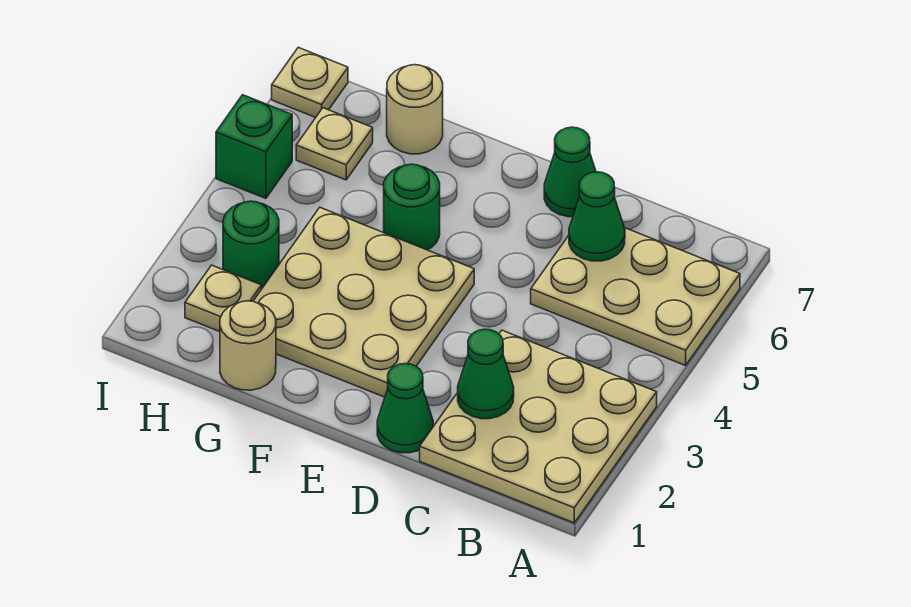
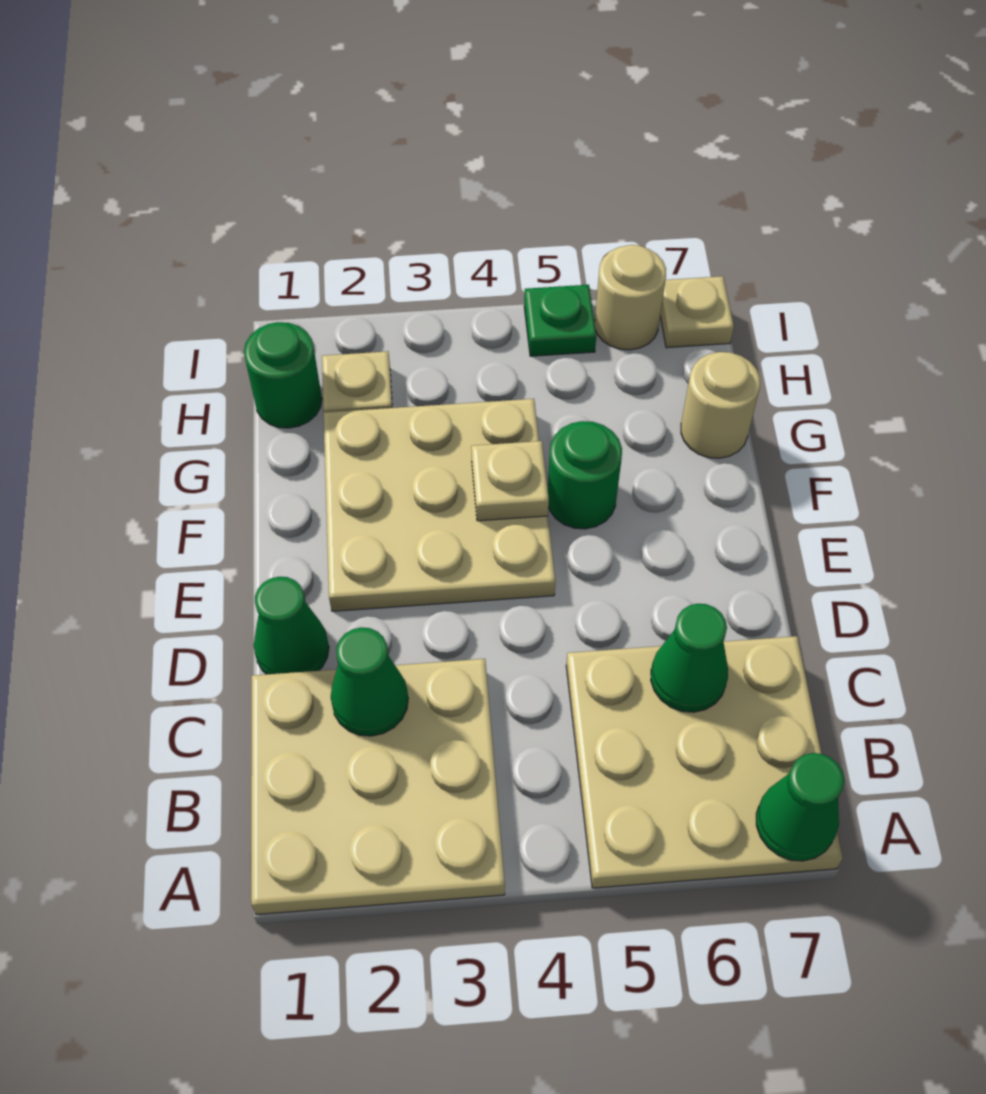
tan 2x3 plate [531,228,740,365] -> tan 3x3 plate [566,636,843,888]
green 1x1 cone [544,127,596,217] -> green 1x1 cone moved to [756,753,844,861]
tan 1x1 round brick [220,301,276,390] -> tan 1x1 round brick moved to [595,245,666,350]
green 1x1 round brick [223,201,279,289] -> green 1x1 round brick moved to [244,322,322,428]
tan 1x1 plate [296,108,373,180] -> tan 1x1 plate moved to [471,441,549,521]
green 1x1 brick [216,95,292,198] -> green 1x1 plate [524,285,596,356]

